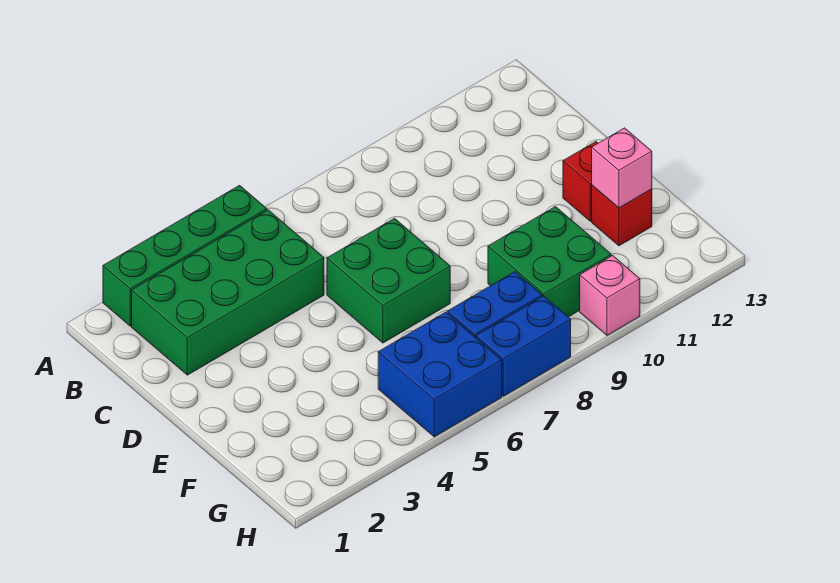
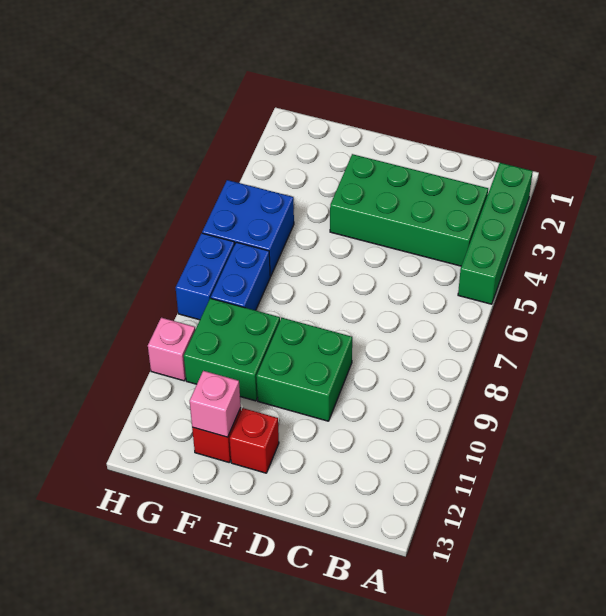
green 2x4 brick [132,210,324,375] -> green 2x4 brick turned to [330,154,488,266]
green 2x2 brick [327,218,450,343] -> green 2x2 brick moved to [256,318,352,421]

